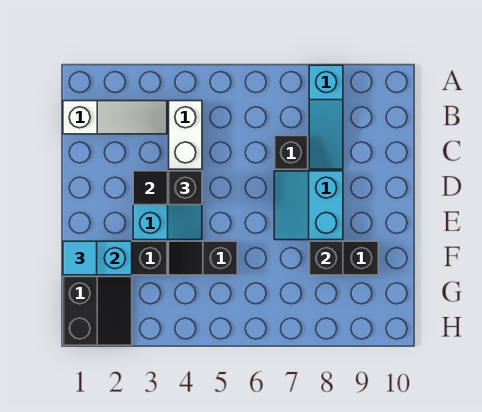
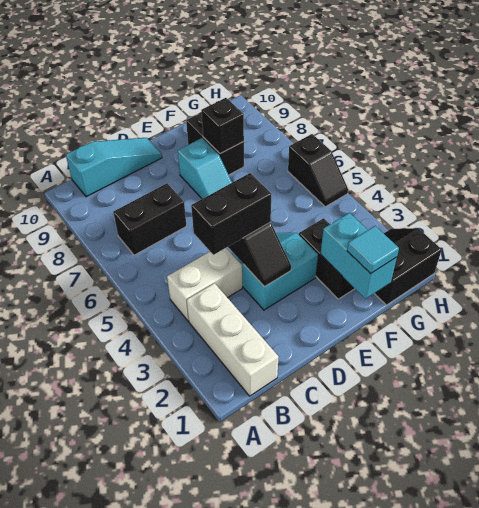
cyan 1x3 slope [309,65,343,169] -> cyan 1x3 slope moved to [66,138,162,197]
white 1x3 slope [63,101,167,134] -> white 1x3 brick [187,283,279,396]
black 1x1 brick [274,136,308,169] -> black 1x2 brick [113,183,187,255]
black 1x1 brick [169,171,202,205] -> black 1x2 brick [191,173,271,255]
cyan 2x2 slope [274,171,343,240] -> cyan 1x2 slope [178,138,232,199]
black 1x2 slope [169,241,237,275] -> black 1x2 slope moved to [288,134,348,207]

